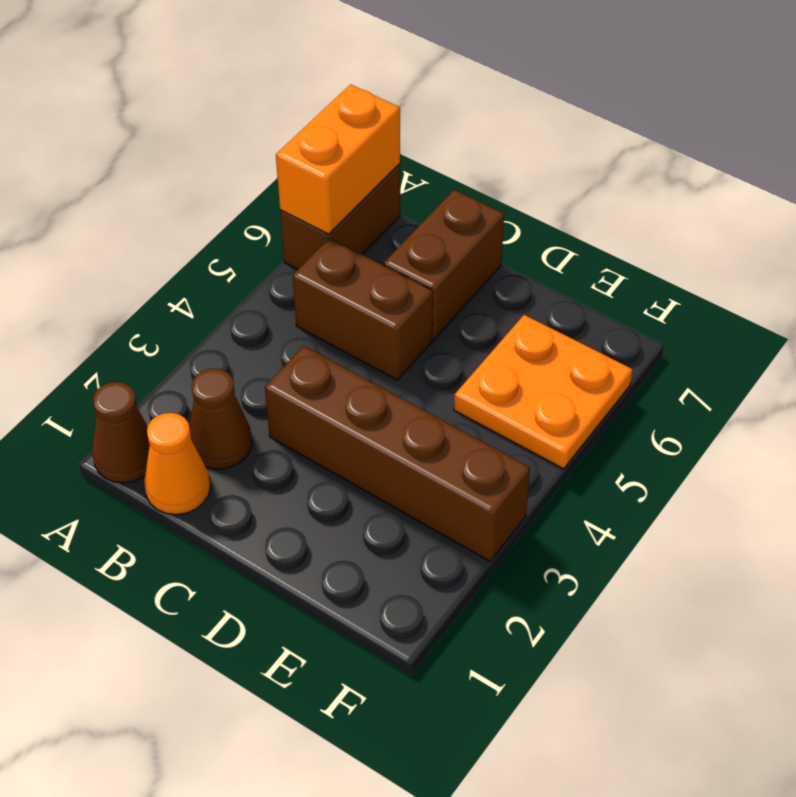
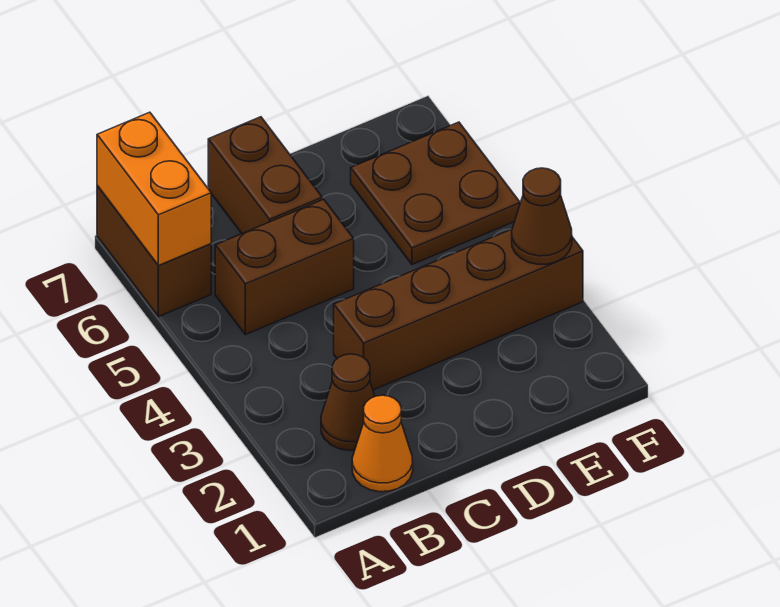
brown 1x1 cone [92,382,150,483] -> brown 1x1 cone moved to [512,168,572,264]
orange 2x2 plate [454,315,633,469] -> brown 2x2 plate [351,122,520,264]

